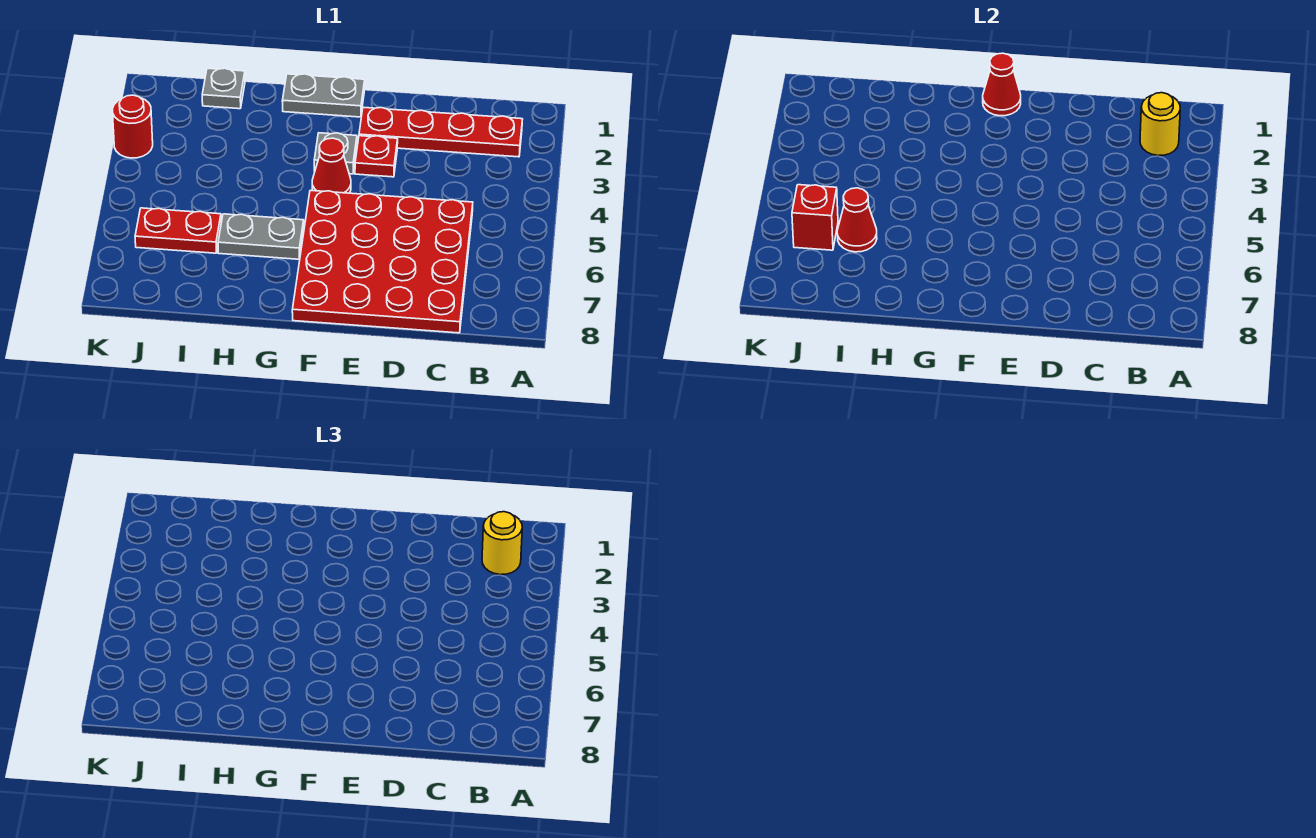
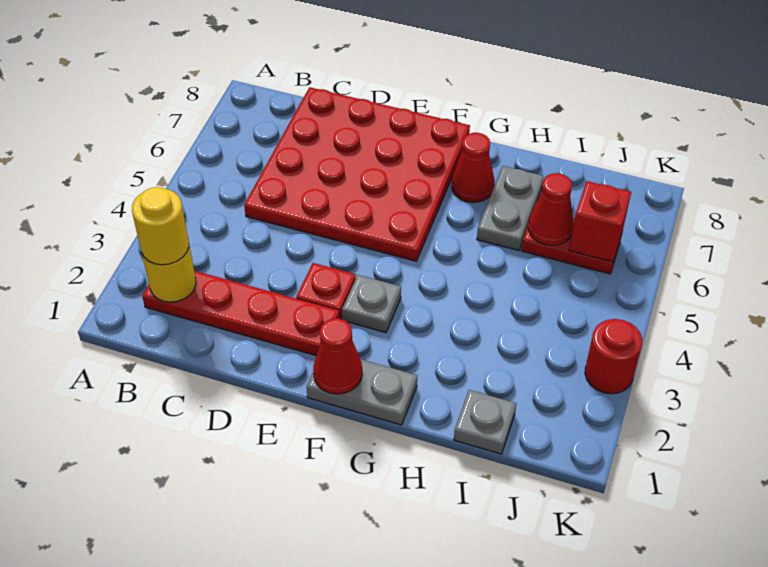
red 1x1 cone [312,138,351,193] -> red 1x1 cone moved to [452,133,495,202]
grey 1x2 plate [218,214,304,259] -> grey 1x2 plate turned to [477,166,544,251]

